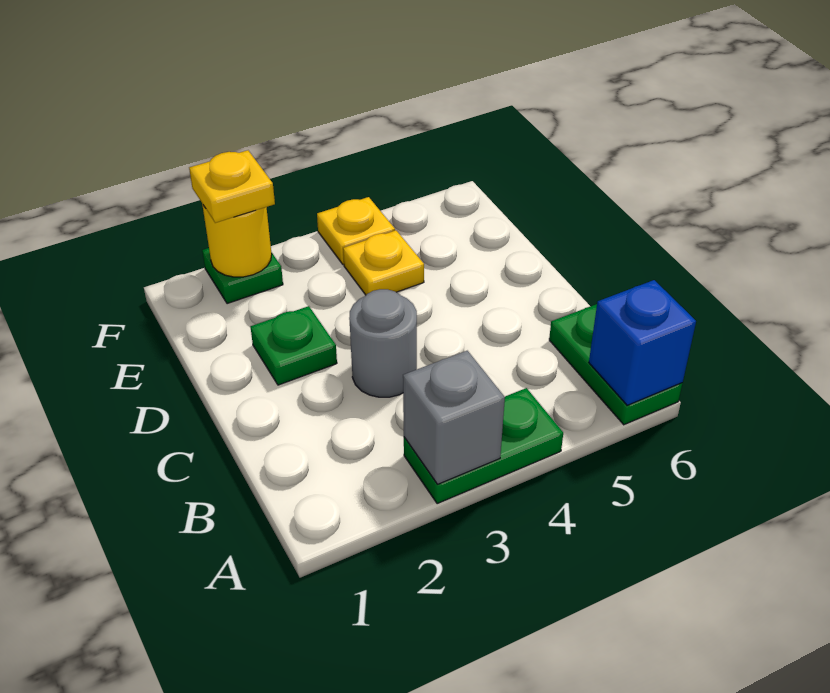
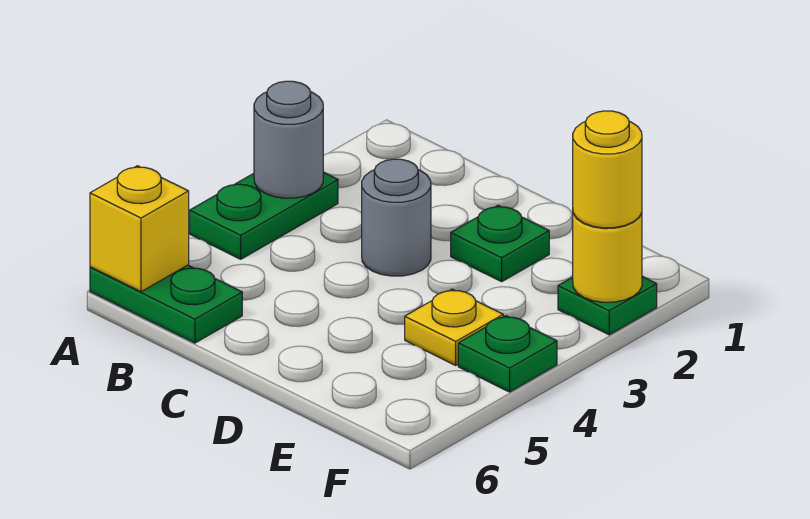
grey 1x1 brick [403,351,505,484] -> grey 1x1 round brick [254,81,323,198]
blue 1x1 brick [589,280,696,405] -> yellow 1x1 brick [90,166,189,292]
yellow 1x1 plate [189,150,275,223] -> yellow 1x1 round brick [573,111,642,228]
yellow 1x1 plate [317,197,395,264] -> green 1x1 plate [458,316,557,392]

